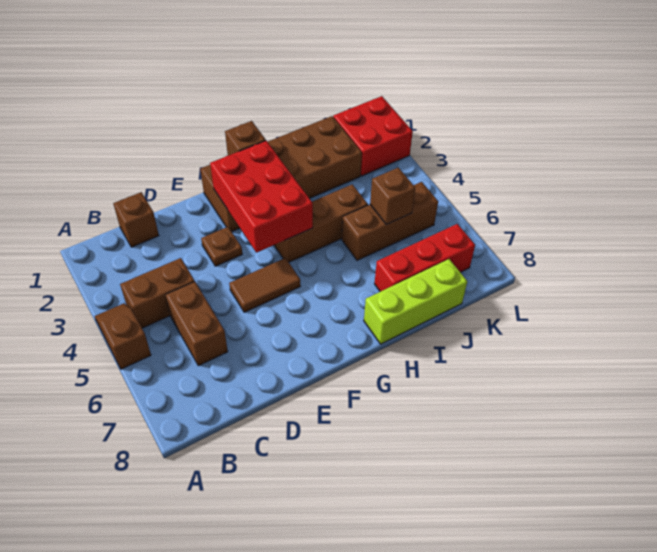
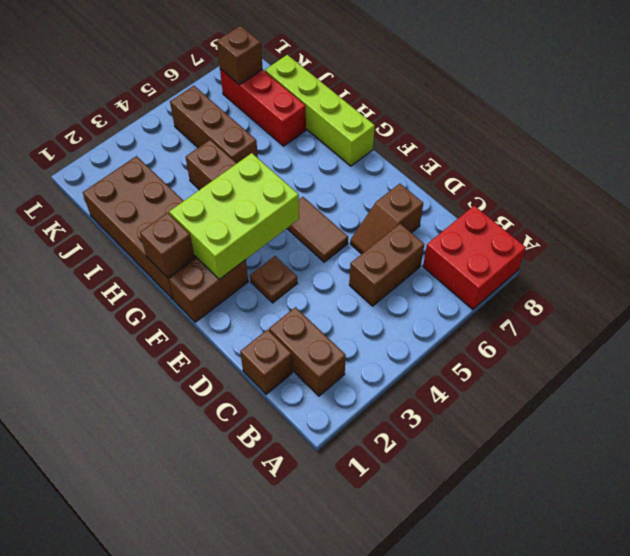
brown 1x2 slope [95,303,151,369] -> brown 1x2 slope moved to [350,184,423,254]
brown 1x2 brick [120,258,195,328] -> brown 1x2 brick moved to [269,307,346,396]
red 2x3 brick [210,141,313,253] -> lime 2x3 brick [169,153,299,279]
lime 1x3 brick [364,259,467,344] -> lime 1x4 brick [265,55,375,166]
brown 1x1 brick [370,168,415,224] -> brown 1x1 brick moved to [217,26,263,85]
red 2x2 brick [333,96,413,176] -> red 2x2 brick moved to [423,206,526,309]

